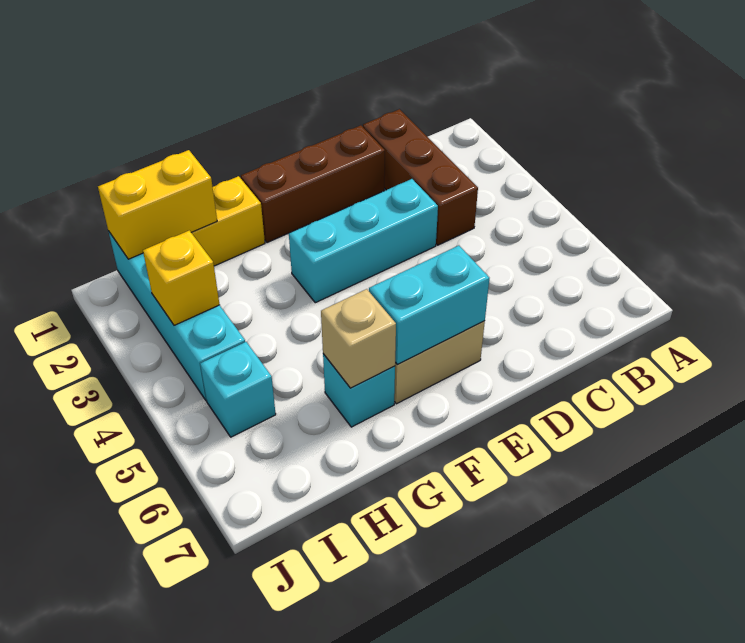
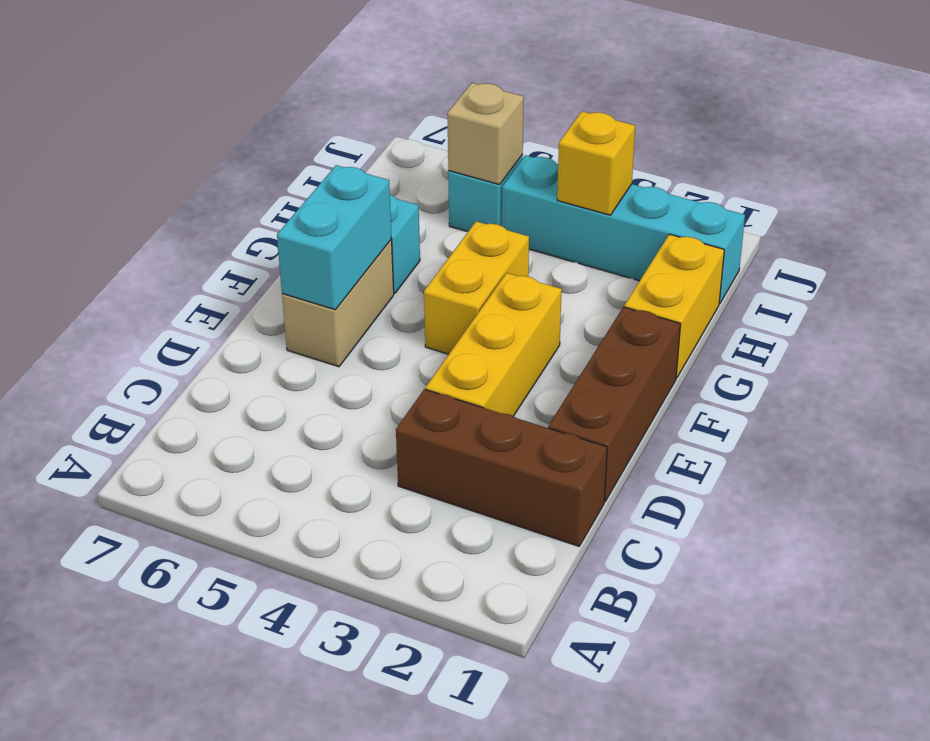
cyan 1x3 brick [289,179,438,303] -> yellow 1x3 brick [426,273,562,416]
tan 1x1 brick [321,289,396,388] -> tan 1x1 brick moved to [447,83,524,185]
yellow 1x2 brick [98,150,217,259] -> yellow 1x2 brick moved to [424,221,529,354]

